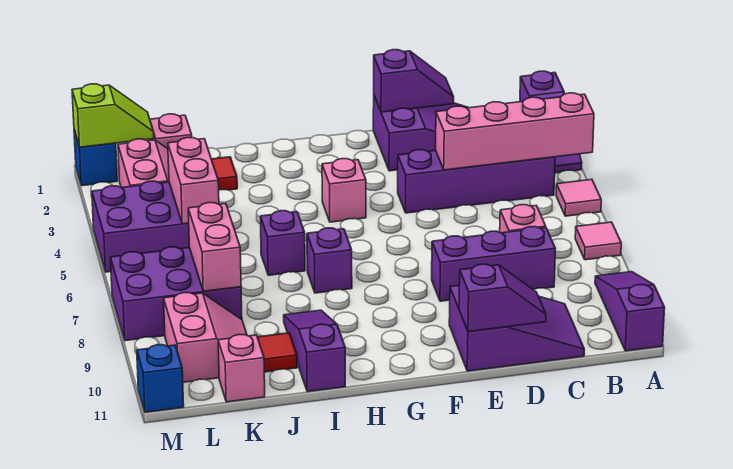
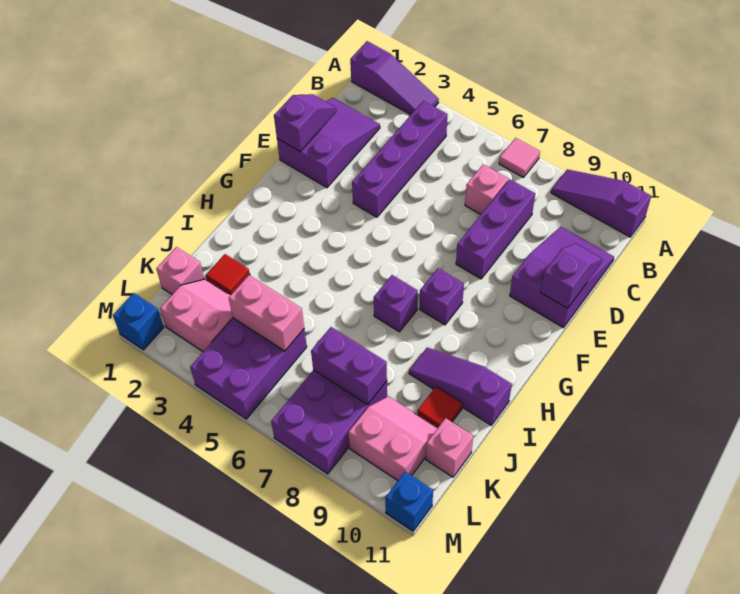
pink 1x4 brick [436,93,594,170] -> none
pink 1x1 tile [556,179,601,216] -> none
pink 1x1 brick [322,159,366,222] -> none
purple 1x1 brick [260,211,305,275] -> purple 1x1 brick moved to [420,268,464,325]
pink 1x2 brick [188,203,241,291] -> purple 1x2 brick [311,327,387,405]
lime 1x2 slope [72,84,154,147] -> none

